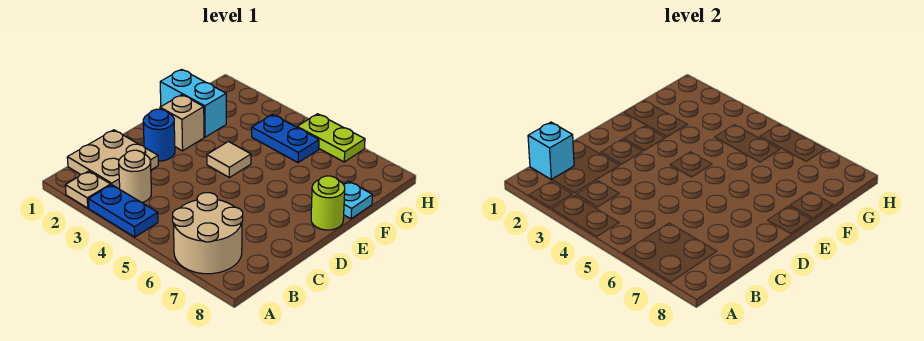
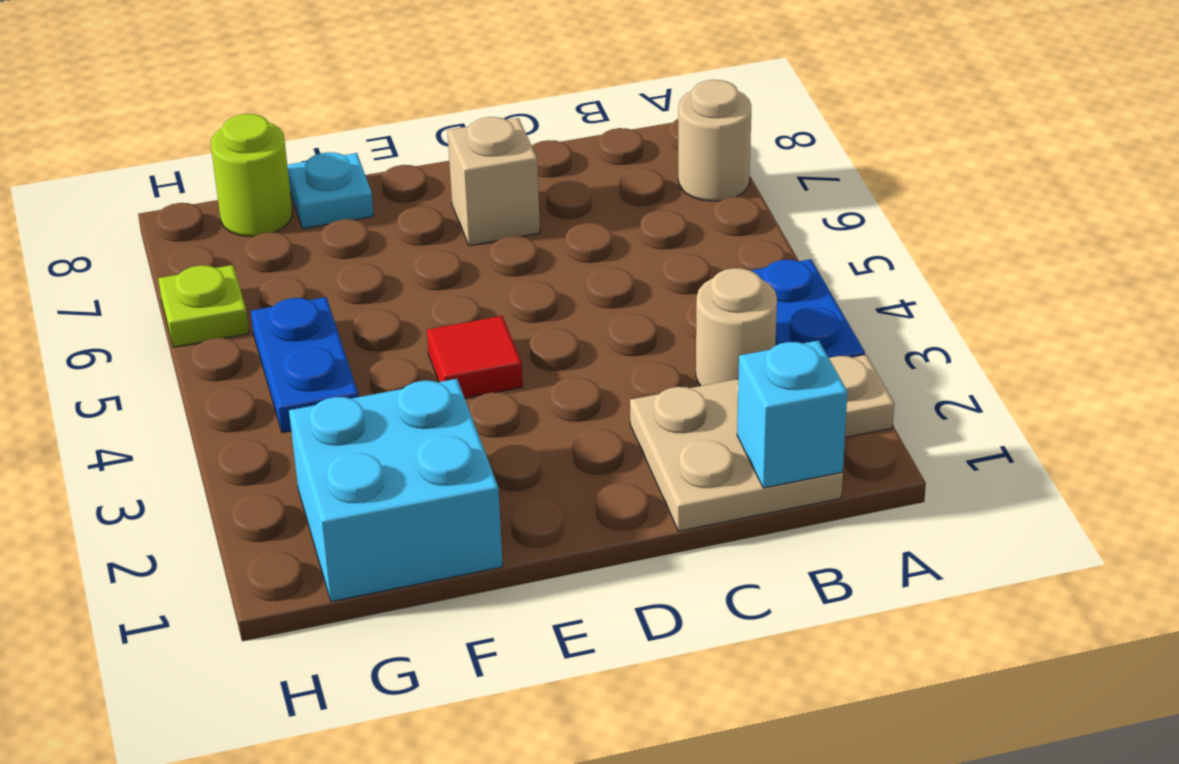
tan 2x2 round brick [173,193,243,274] -> tan 1x1 round brick [678,80,751,201]
blue 1x1 round brick [143,109,175,161] -> none
tan 1x1 brick [160,95,204,151] -> tan 1x1 brick moved to [447,117,540,246]
tan 1x1 tile [207,142,251,178] -> red 1x1 tile [427,316,523,398]
lime 1x1 round brick [311,176,345,230] -> lime 1x1 round brick moved to [211,114,292,237]
cyan 1x2 brick [160,69,226,137] -> cyan 2x2 brick [289,379,503,602]
lime 1x2 plate [297,114,365,162] -> lime 1x1 plate [158,265,249,347]

